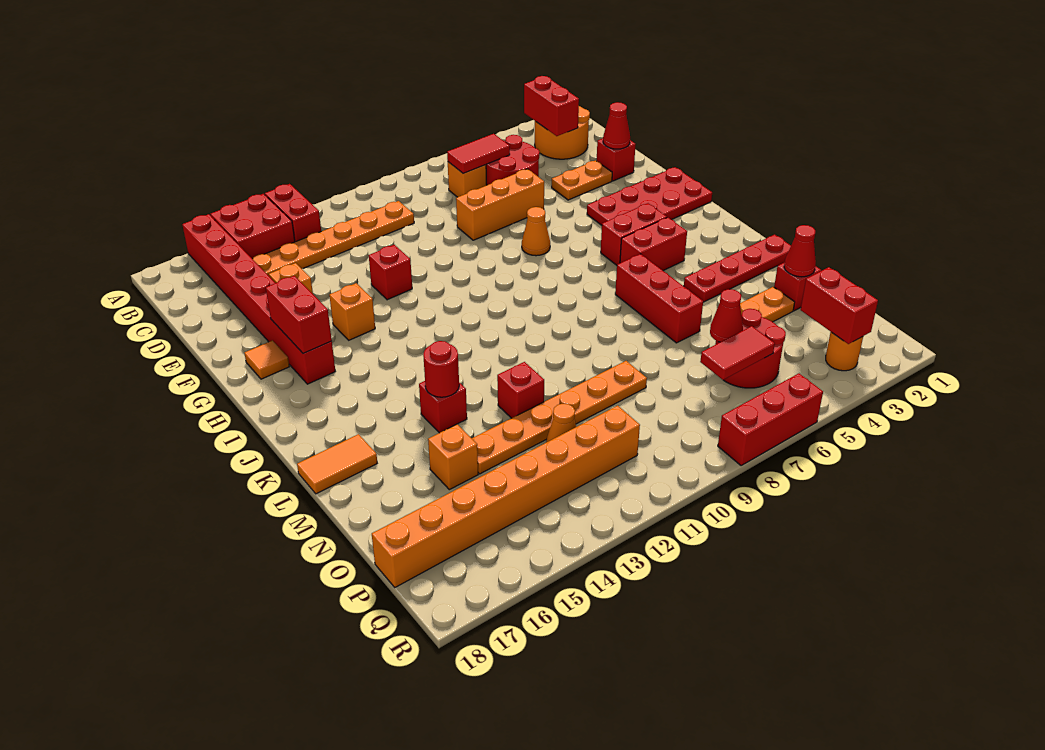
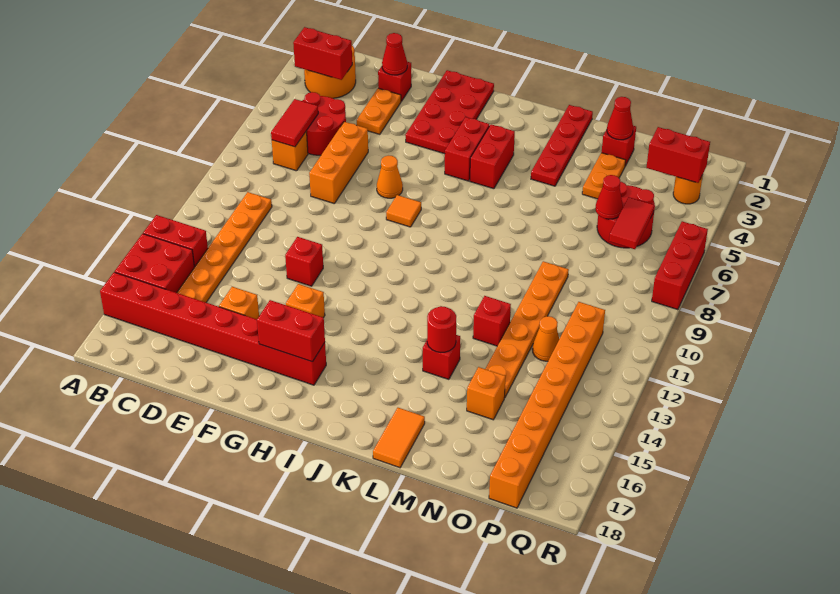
orange 1x1 tile [244,340,289,379] -> orange 1x1 tile moved to [386,195,421,227]
red 1x3 brick [615,254,703,343] -> none

